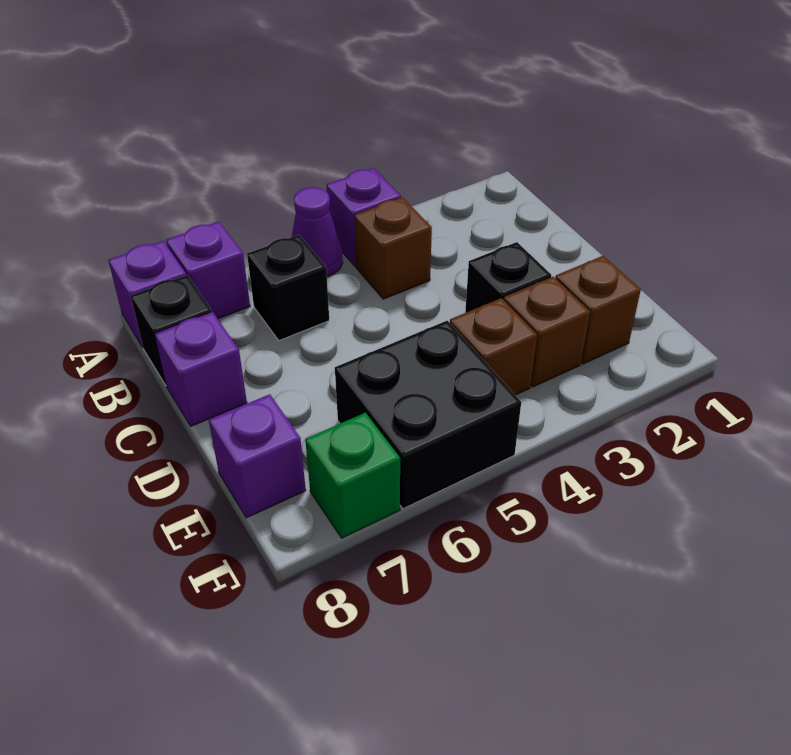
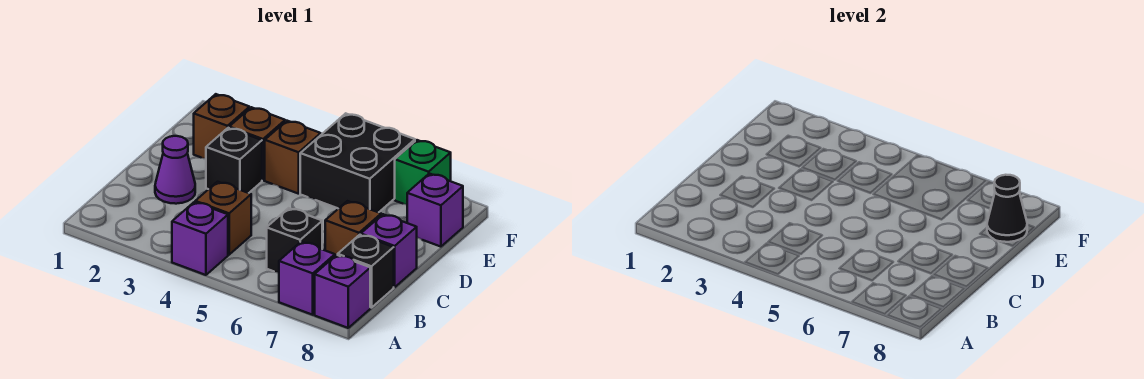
purple 1x1 cone [292,187,343,277] -> purple 1x1 cone moved to [155,136,195,204]
none -> brown 1x1 brick [325,201,381,256]
none -> black 1x1 cone [987,175,1027,242]

